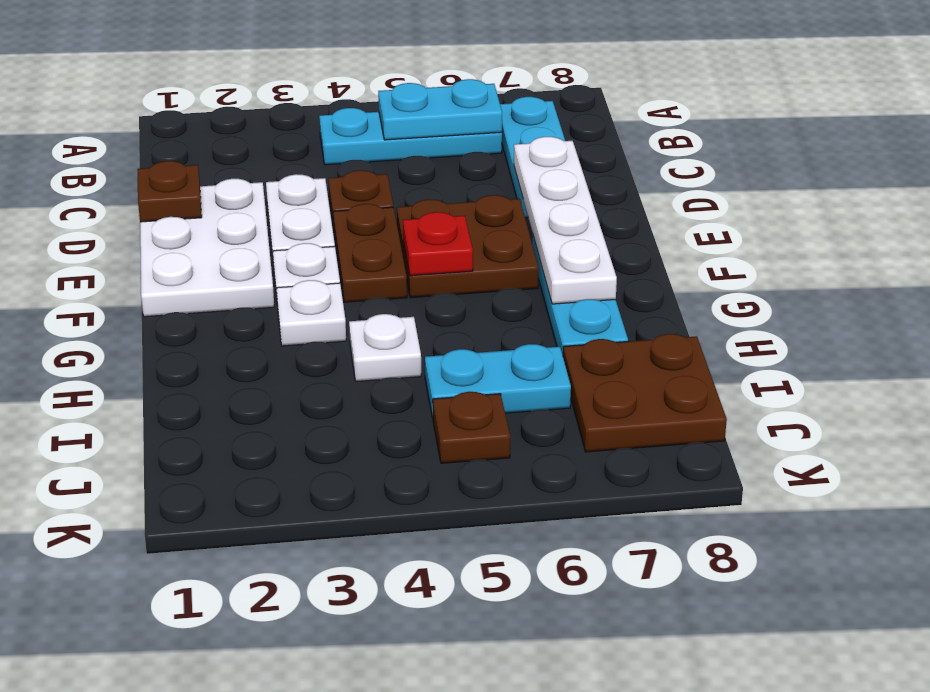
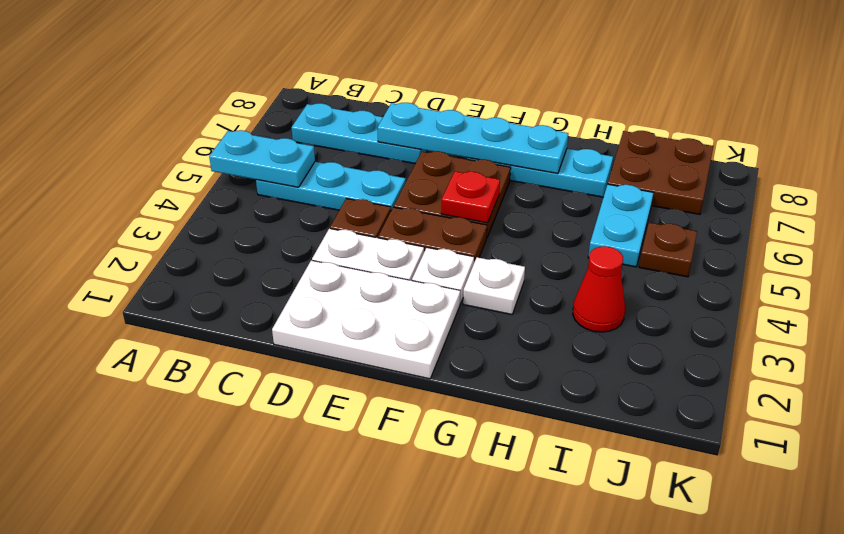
cyan 1x3 plate [319,108,502,165] -> cyan 1x3 plate turned to [256,162,406,210]
cyan 1x2 plate [378,79,502,140] -> cyan 1x2 plate turned to [209,130,315,187]
brown 1x1 plate [138,161,202,222] -> none
white 1x4 plate [514,137,617,304] -> cyan 1x4 plate [377,103,568,174]
white 1x1 plate [349,314,421,382] -> none
none -> red 1x1 cone [573,246,625,332]

